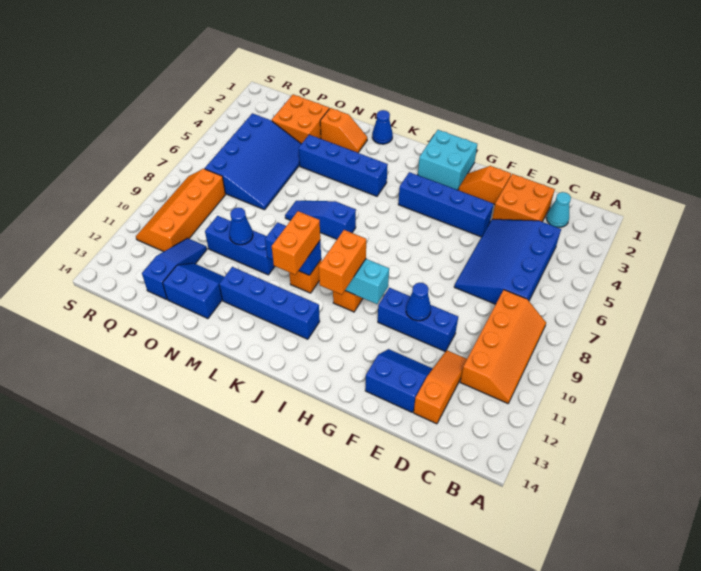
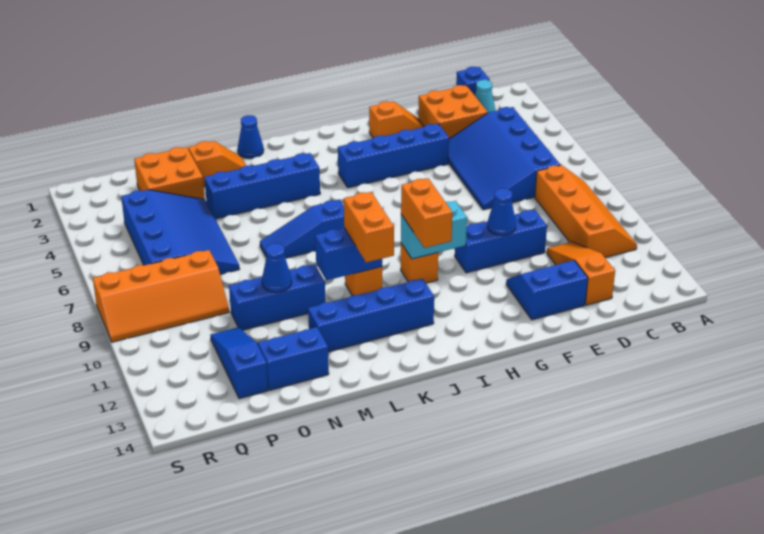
none -> blue 1x1 brick [456,67,490,95]
orange 1x2 slope [458,166,511,204] -> orange 1x2 slope turned to [369,101,424,138]
cyan 2x2 brick [418,130,477,190] -> none
orange 2x4 slope [136,169,226,252] -> orange 2x4 slope turned to [93,250,229,342]

